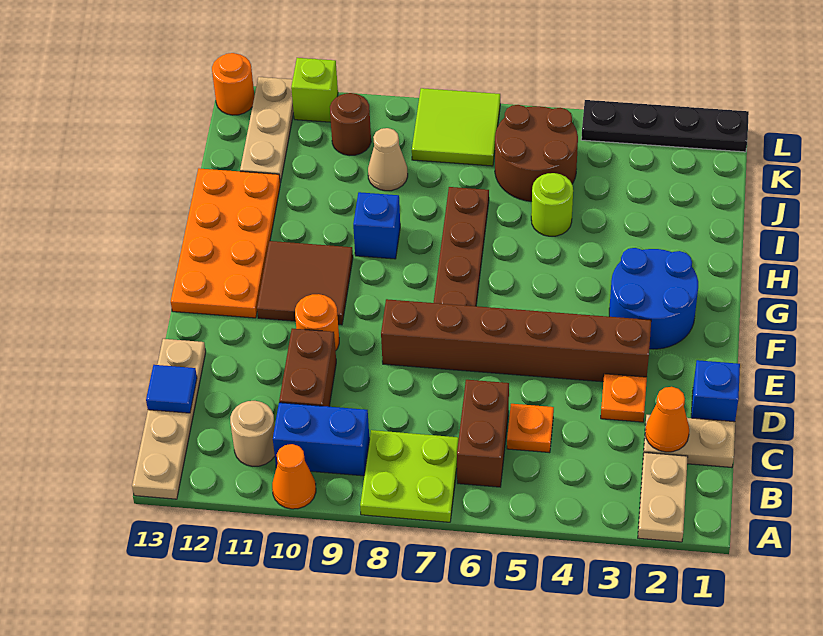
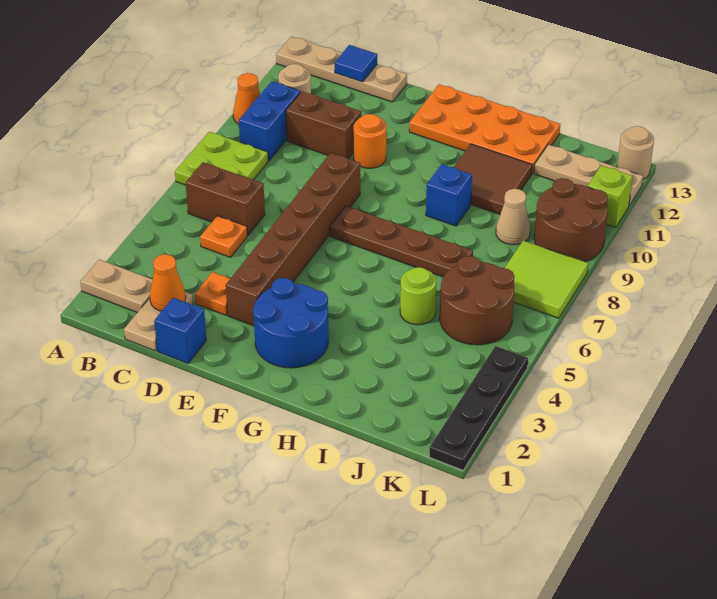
brown 2x2 tile [257,241,353,325] -> brown 2x2 tile moved to [454,144,532,214]
brown 1x1 round brick [330,93,371,156] -> brown 2x2 round brick [534,178,608,262]
orange 1x1 round brick [212,53,254,115] -> tan 1x1 round brick [617,126,654,179]

